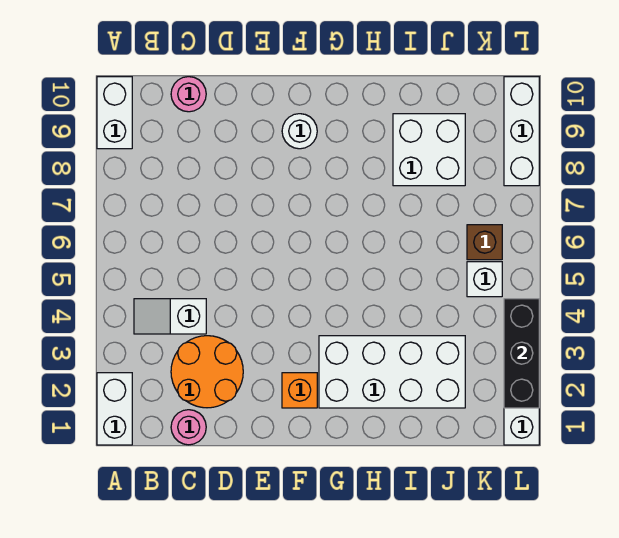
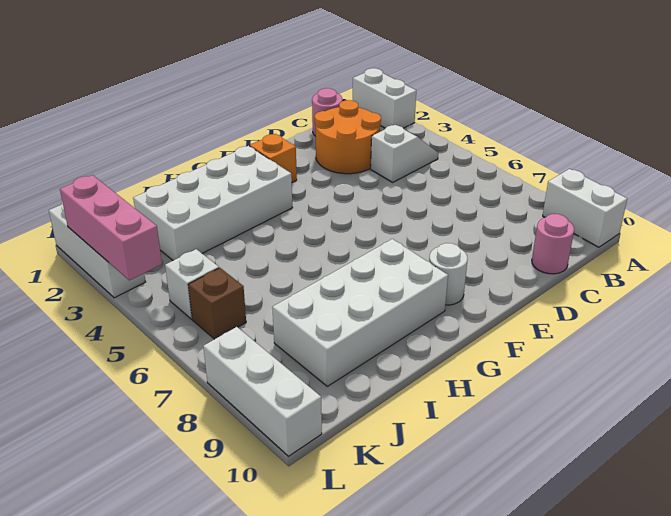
white 2x2 brick [393,114,465,186] -> white 2x4 brick [272,239,448,386]
black 1x3 brick [504,299,539,408] -> pink 1x3 brick [60,175,162,280]

